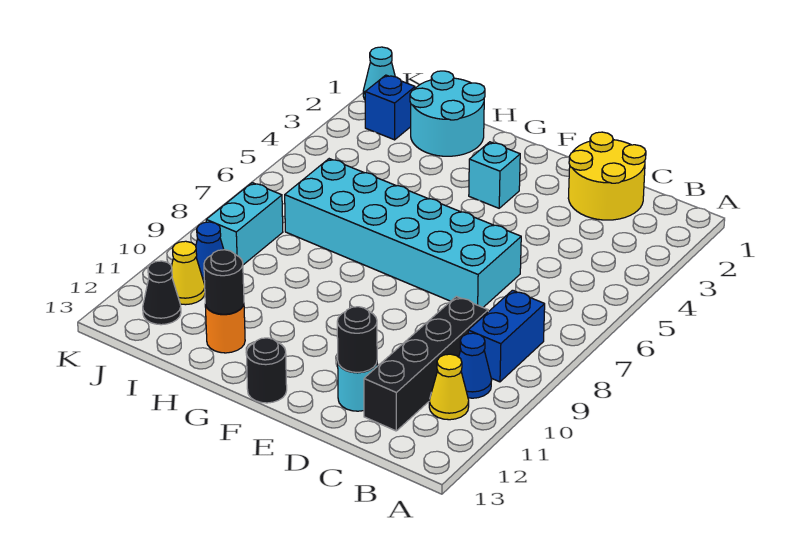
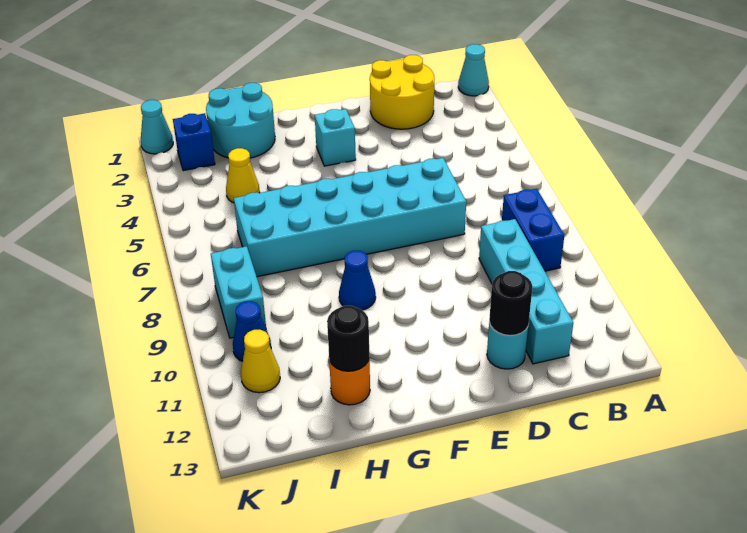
none -> cyan 1x1 cone [458,44,489,96]
blue 1x1 cone [459,333,492,398] -> blue 1x1 cone moved to [339,251,376,310]
yellow 1x1 cone [429,354,469,420] -> yellow 1x1 cone moved to [226,148,260,203]
black 1x4 brick [364,296,488,431] -> cyan 1x4 brick [479,219,573,364]
black 1x1 round brick [246,338,287,403] -> none
black 1x1 cone [143,261,181,325] -> none

